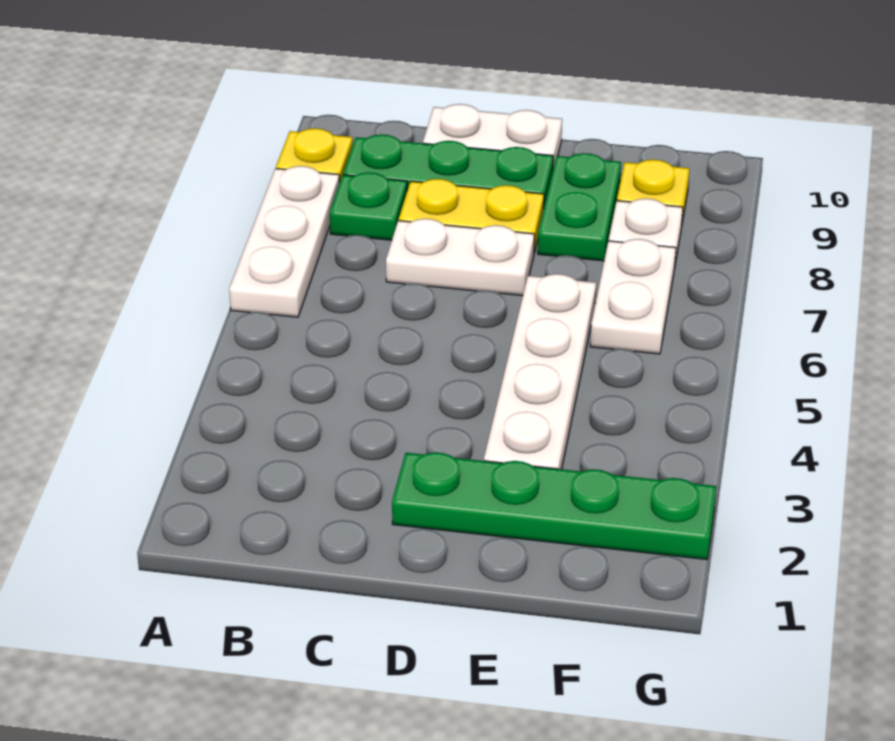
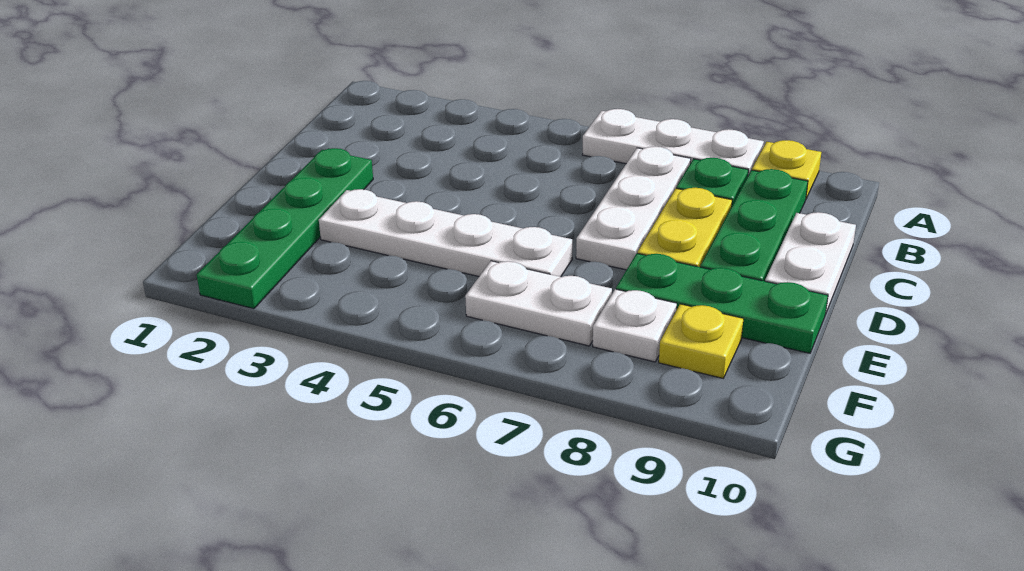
white 1x2 plate [386,219,534,296] -> white 1x3 plate [576,147,691,270]
green 1x2 plate [538,153,621,261] -> green 1x3 plate [616,253,828,353]

